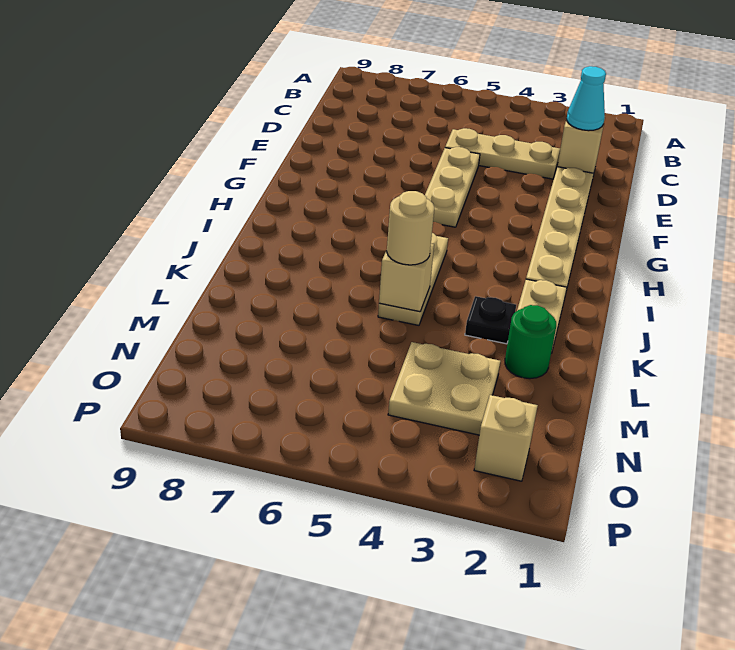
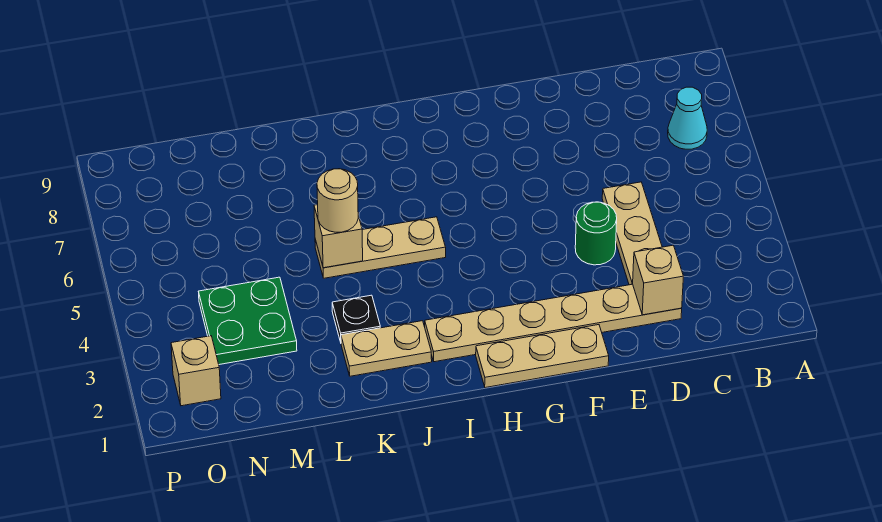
cyan 1x1 cone [567,66,606,131] -> cyan 1x1 cone moved to [668,87,707,149]
tan 1x3 plate [425,147,480,227] -> tan 1x3 plate moved to [476,325,609,388]
green 1x1 round brick [505,305,556,379] -> green 1x1 round brick moved to [575,202,617,265]
tan 2x2 plate [388,342,500,435] -> green 2x2 plate [198,277,297,365]

